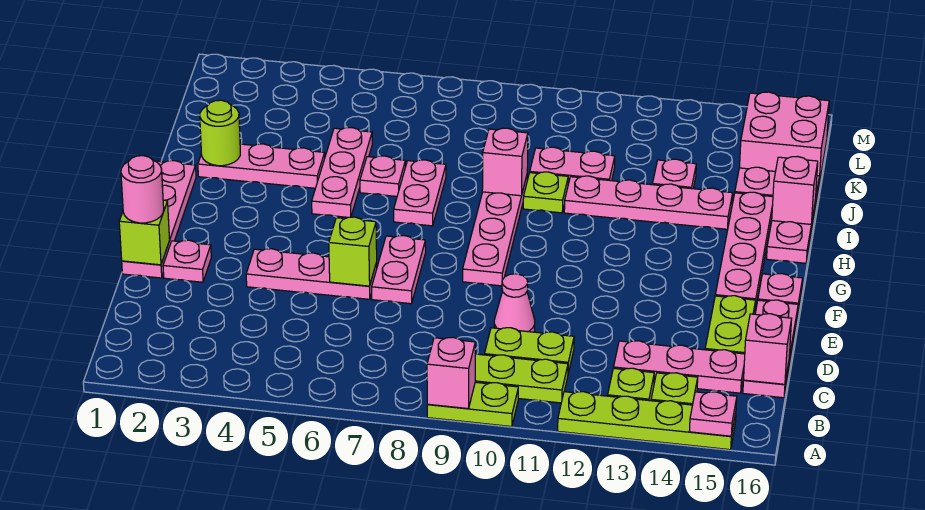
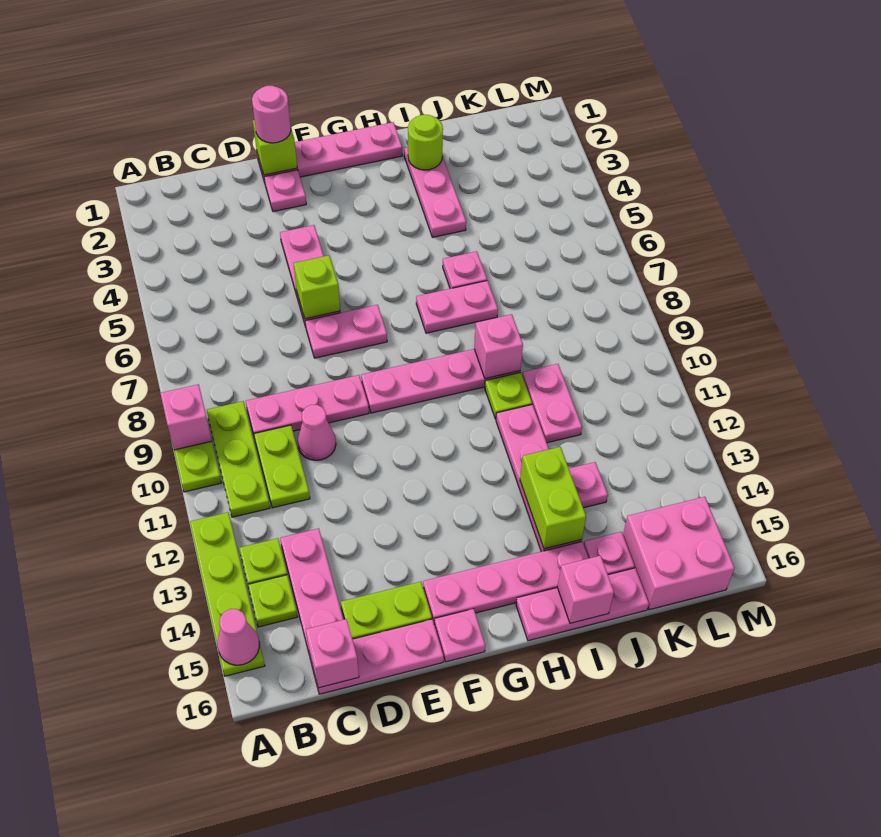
pink 1x1 plate [689,392,737,436] -> pink 1x1 cone [217,609,259,665]
pink 1x3 plate [312,128,372,217] -> pink 1x3 plate moved to [246,375,369,438]
none -> lime 1x2 brick [520,447,586,549]

